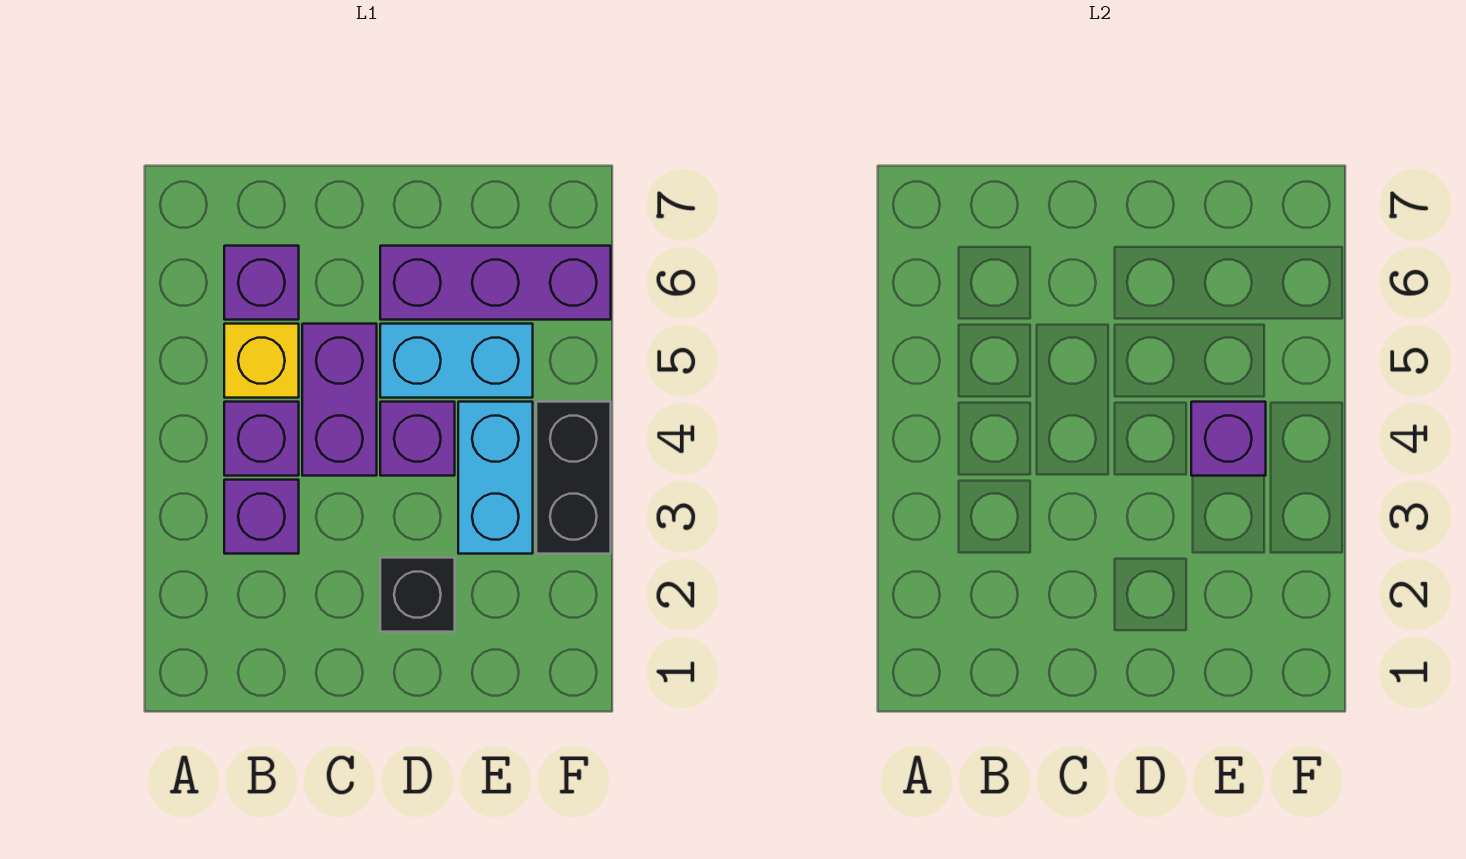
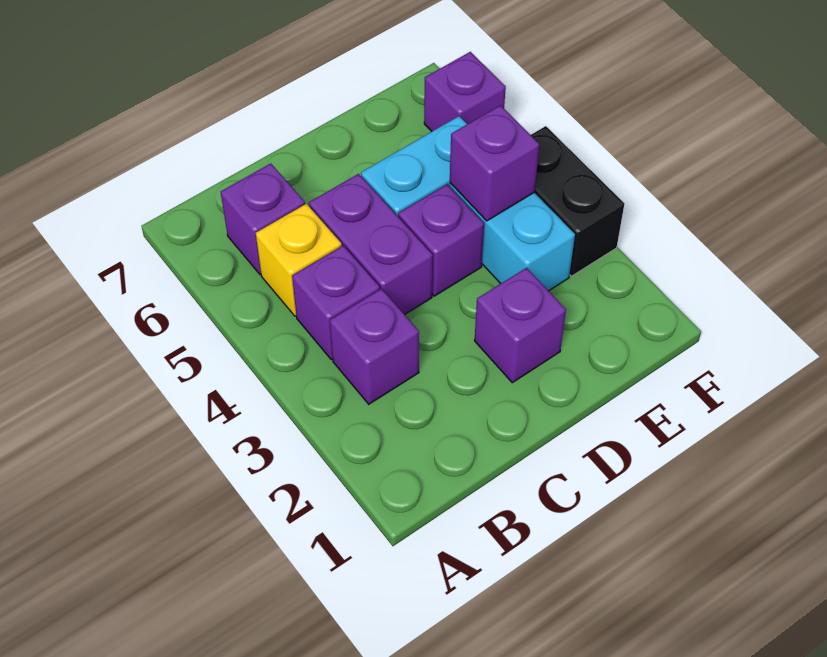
black 1x1 brick [380,558,455,632] -> purple 1x1 brick [475,268,566,383]
purple 1x3 brick [380,246,611,320] -> purple 1x1 brick [424,52,506,131]

